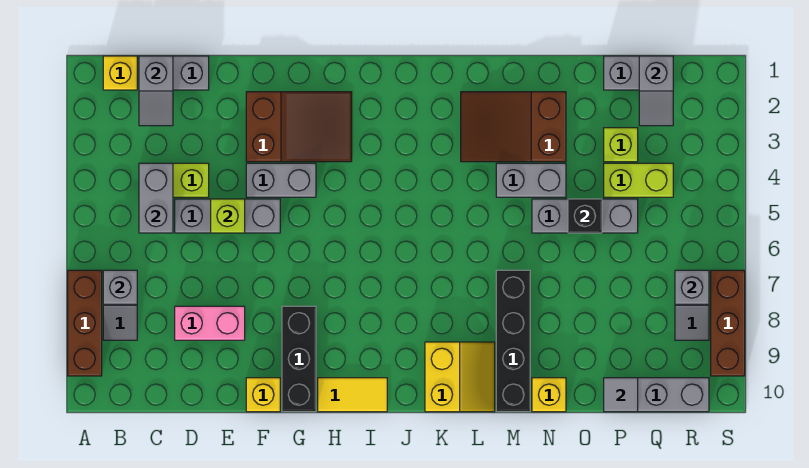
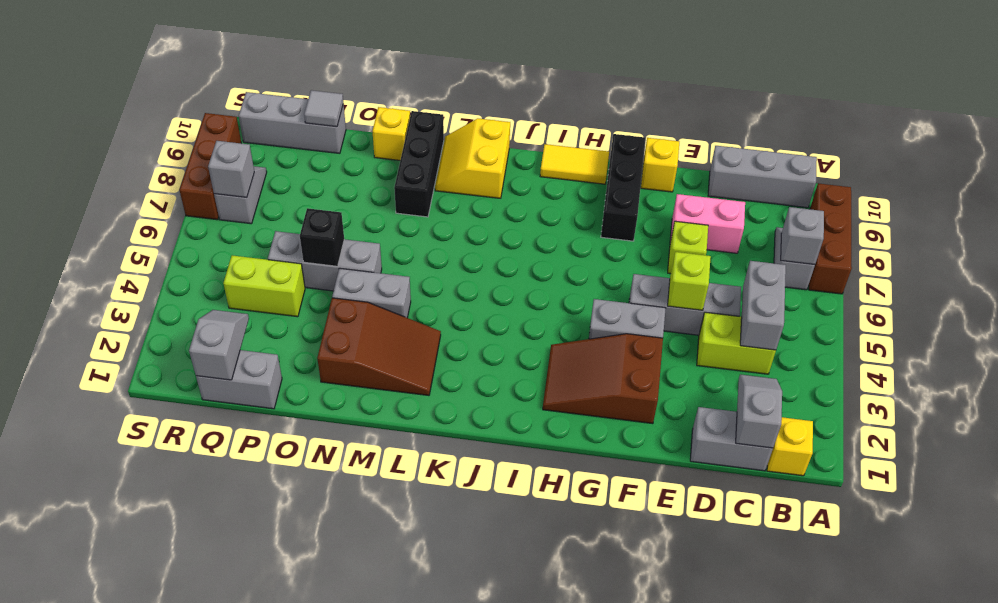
none -> grey 1x3 brick [708,146,817,208]
black 1x4 brick [496,270,530,412] -> black 1x3 brick [394,111,444,217]
lime 1x1 brick [604,128,638,162] -> lime 1x1 brick moved to [668,221,708,274]

